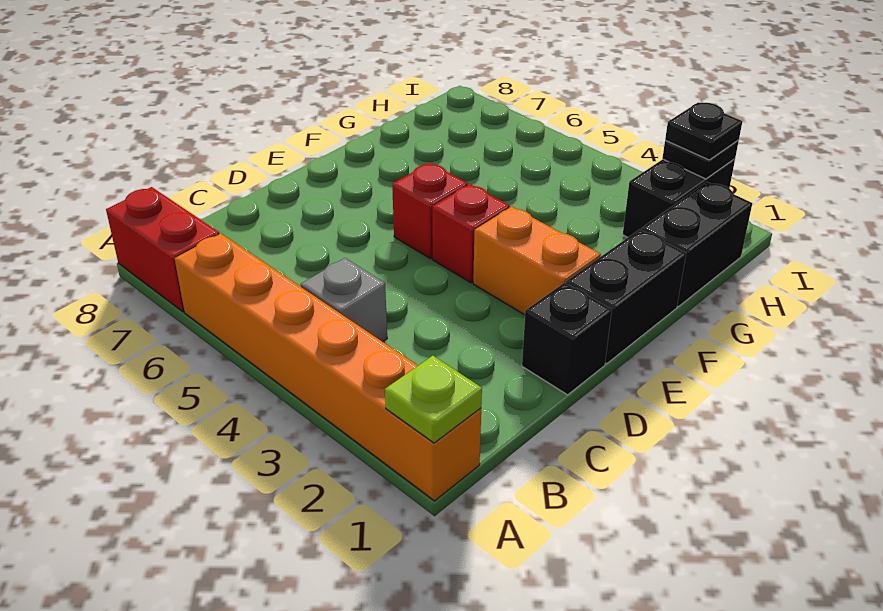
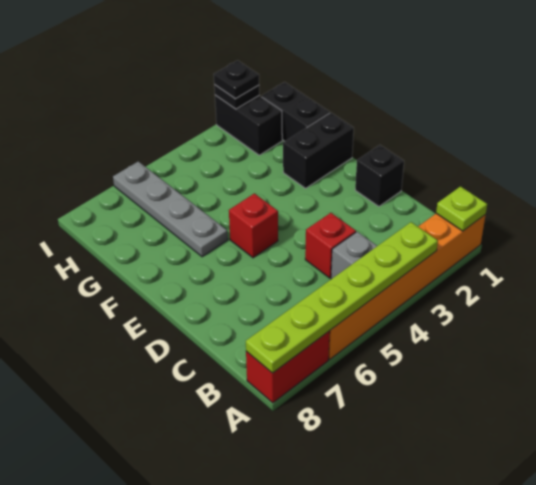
none -> lime 1x6 plate [246,222,438,373]
black 1x2 brick [566,229,686,364] -> black 1x2 brick turned to [283,113,354,188]
orange 1x2 brick [473,207,601,315] -> none
red 1x1 brick [432,184,510,283] -> red 1x1 brick moved to [305,213,356,278]
none -> grey 1x4 plate [113,161,228,257]

